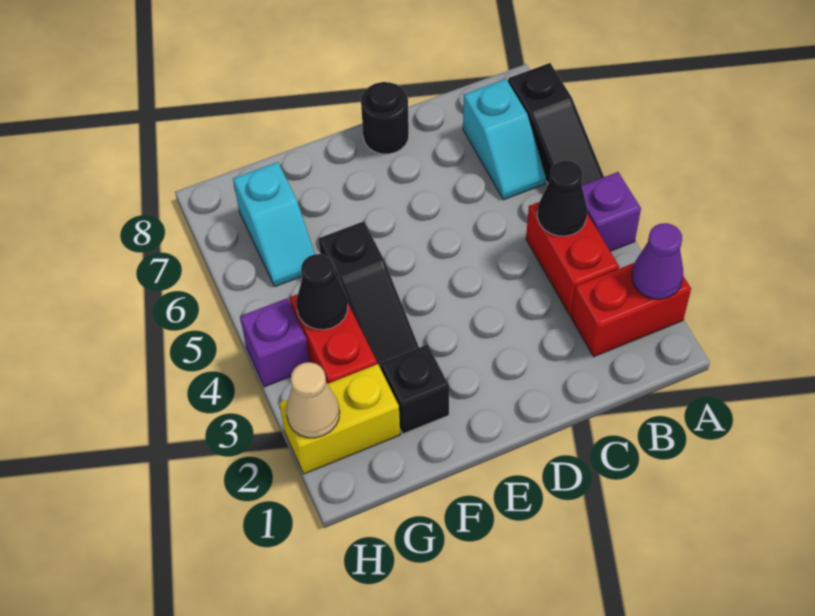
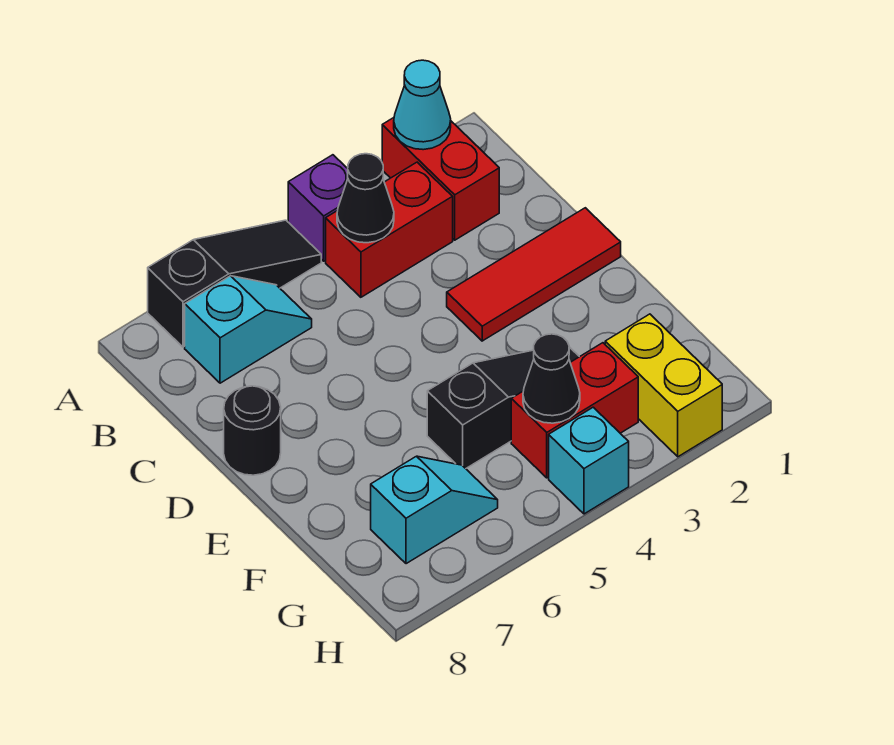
purple 1x1 cone [632,223,683,299] -> cyan 1x1 cone [394,60,451,150]
none -> red 1x3 tile [447,208,621,341]
black 1x1 brick [381,344,449,434] -> none
tan 1x1 cone [286,362,340,438] -> none
purple 1x1 brick [240,298,309,387] -> cyan 1x1 brick [549,407,629,514]

